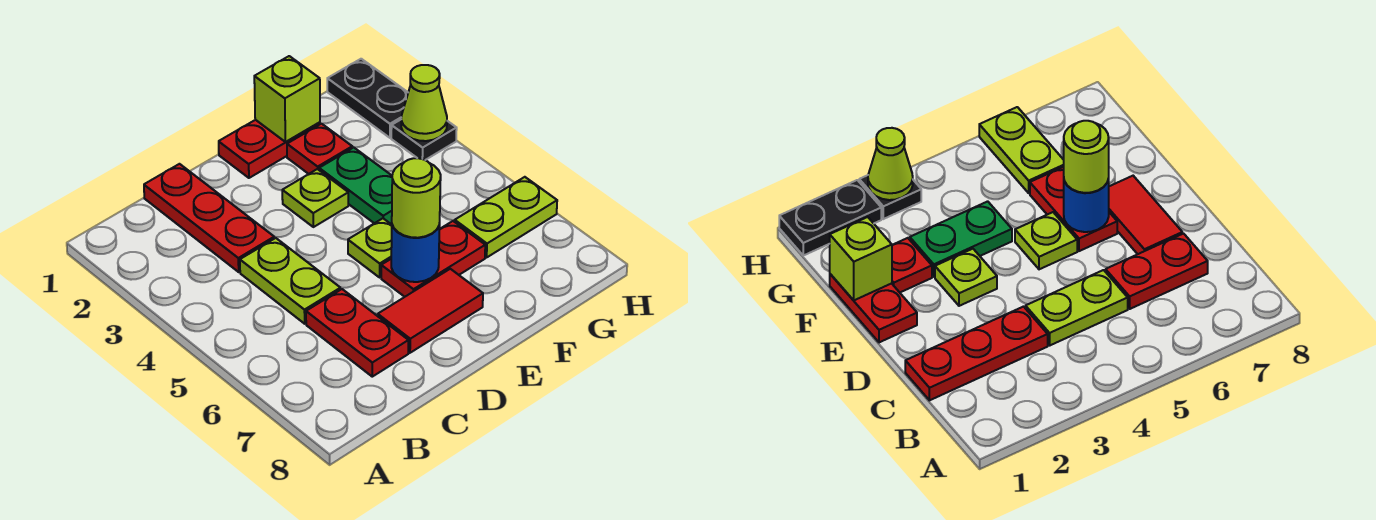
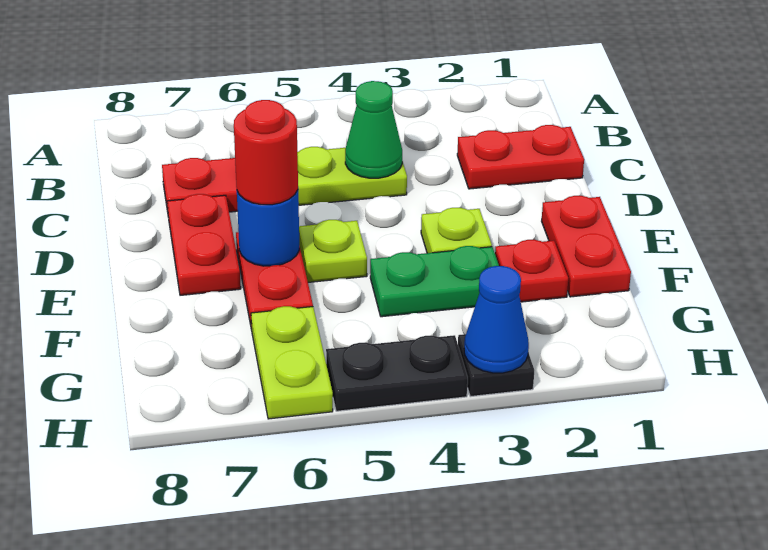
red 1x3 plate [144,164,274,272] -> red 1x2 plate [457,125,584,189]
none -> green 1x1 cone [345,81,402,178]
red 1x2 tile [378,269,483,353] -> red 1x2 plate [167,194,241,295]
lime 1x1 round brick [392,158,441,238] -> red 1x1 round brick [234,100,298,205]
lime 1x1 brick [254,56,320,142] -> none
black 1x2 plate [327,59,408,138] -> black 1x2 plate moved to [326,335,468,411]
lime 1x1 cone [401,65,447,141] -> blue 1x1 cone [464,266,529,373]

